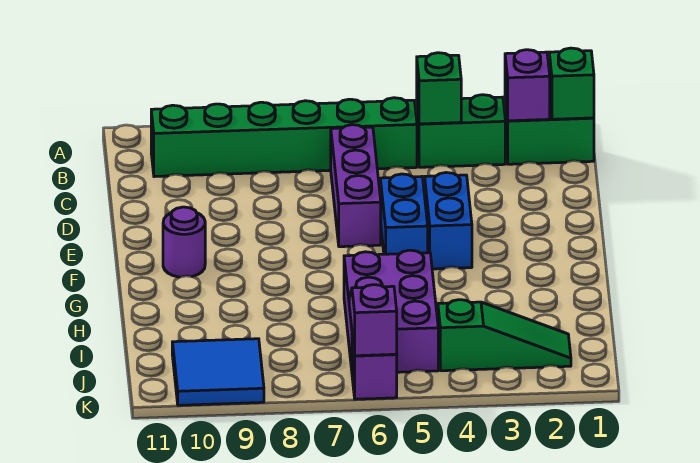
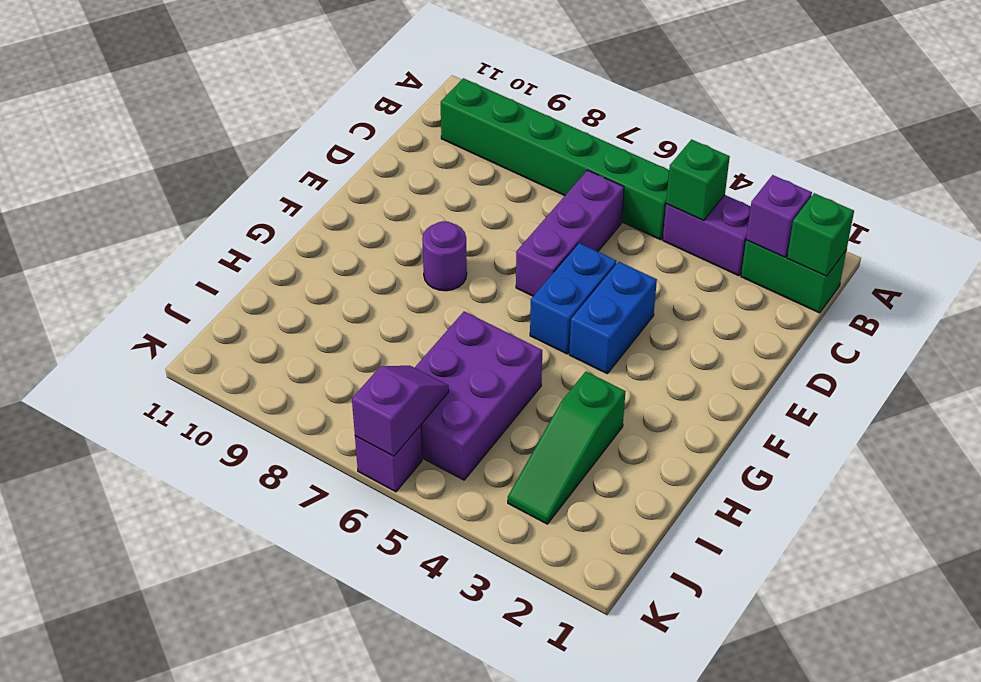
green 1x2 brick [417,95,505,167] -> purple 1x2 brick [663,195,751,276]
purple 1x1 round brick [163,207,205,277] -> purple 1x1 round brick moved to [422,221,467,291]
green 1x3 slope [438,300,571,371] -> green 1x3 slope turned to [508,372,625,524]
blue 2x2 tile [172,339,264,405] -> none

